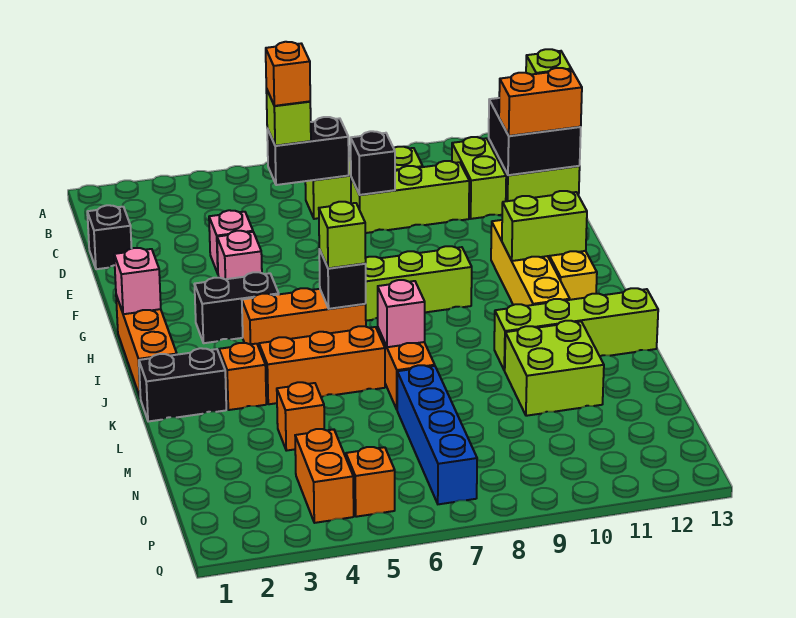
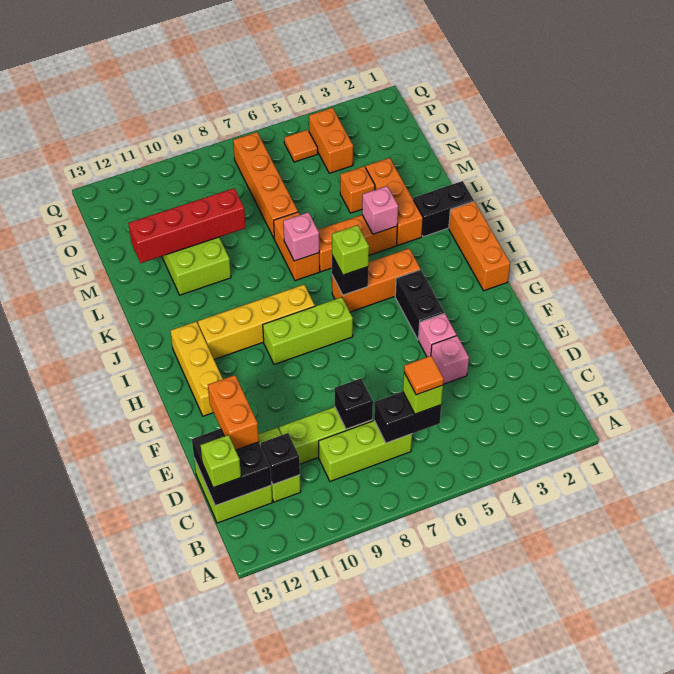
orange 1x1 brick [266,42,310,106] -> orange 1x1 tile [404,356,444,395]
black 1x1 brick [87,205,132,269] -> black 1x1 brick moved to [261,433,300,484]
orange 1x2 brick [499,68,582,136] -> orange 1x2 brick turned to [208,375,259,450]
yellow 1x4 brick [491,220,570,306] -> yellow 1x4 brick turned to [198,285,315,359]
pink 1x1 brick [114,248,161,314] -> pink 1x1 brick moved to [362,186,398,234]
black 1x2 brick [195,272,279,343] -> black 1x2 brick turned to [395,270,444,340]
lime 1x2 brick [502,191,587,261] -> none
orange 1x1 brick [219,343,266,410] -> orange 1x3 brick [366,158,423,245]
lime 1x4 brick [494,288,658,370] -> none
blue 1x4 brick [397,365,477,504] -> orange 1x4 brick [233,132,298,238]
none -> red 1x4 brick [128,188,246,263]
orange 1x1 brick [346,447,395,517] -> orange 1x1 tile [284,130,318,162]

